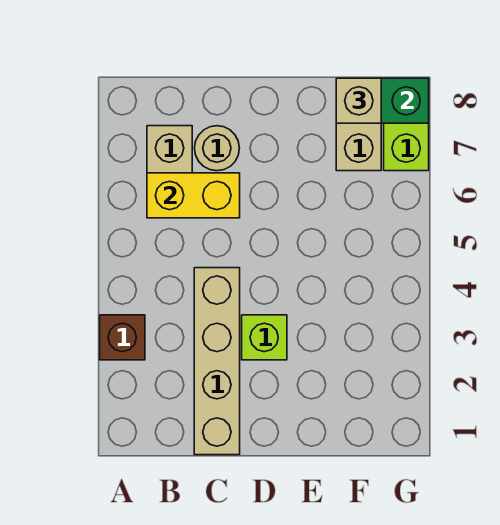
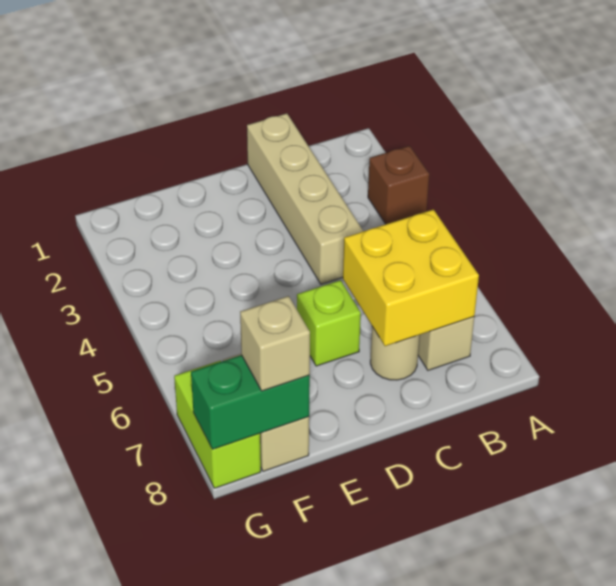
yellow 1x2 brick [147,173,240,218] -> yellow 2x2 brick [343,209,479,346]
lime 1x1 brick [242,315,287,360] -> lime 1x1 brick moved to [297,280,361,366]

